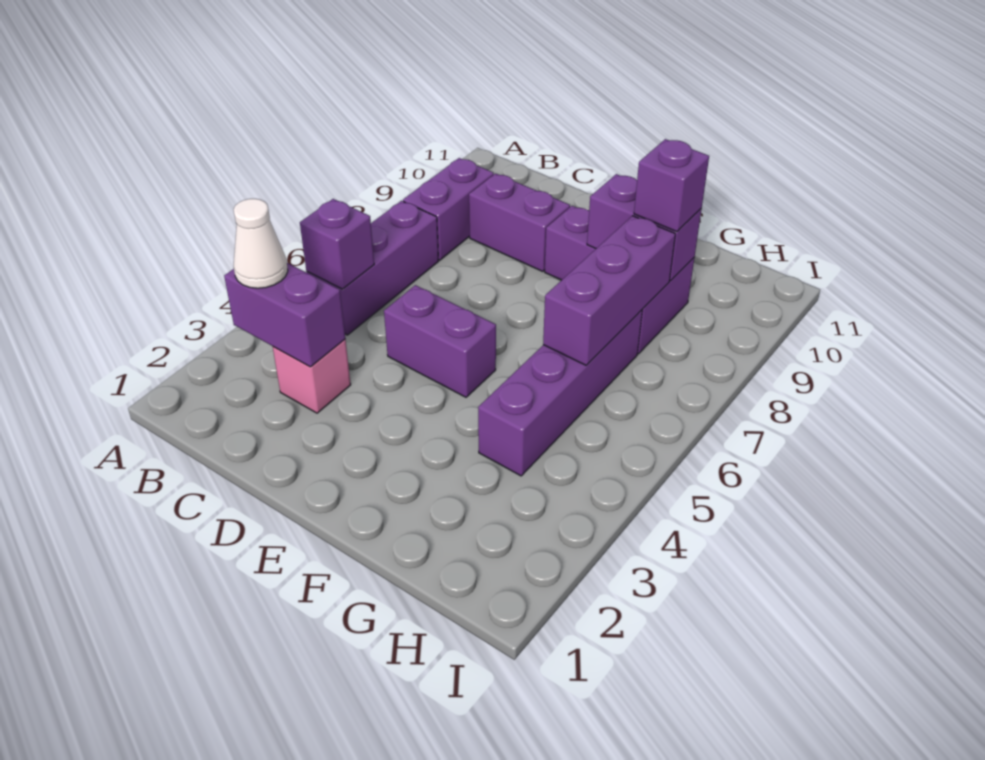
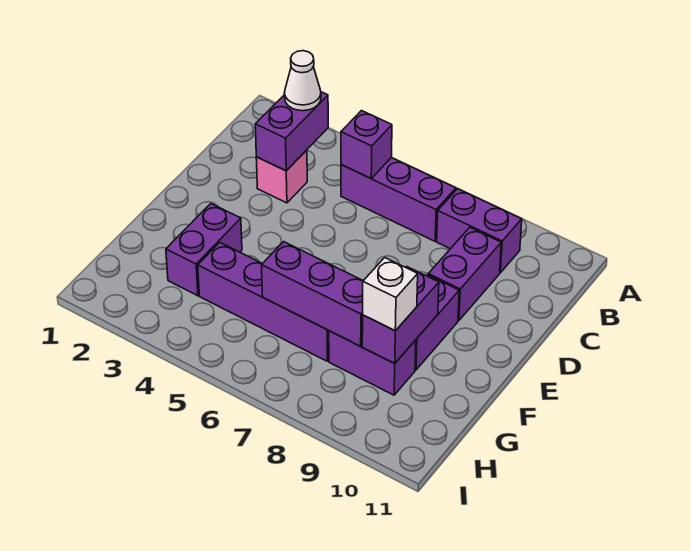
purple 1x2 brick [384,285,496,397] -> purple 1x2 brick moved to [166,204,242,296]
purple 1x1 brick [634,139,709,232] -> white 1x1 brick [363,258,418,331]

